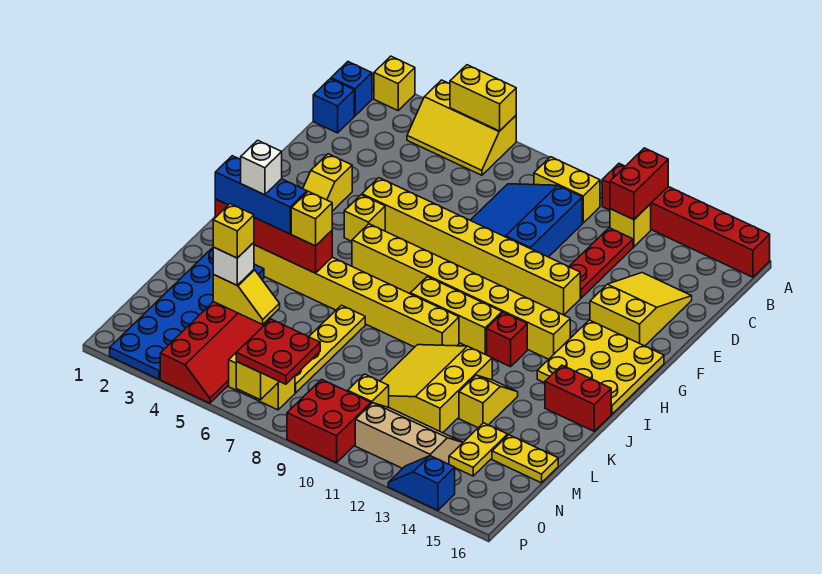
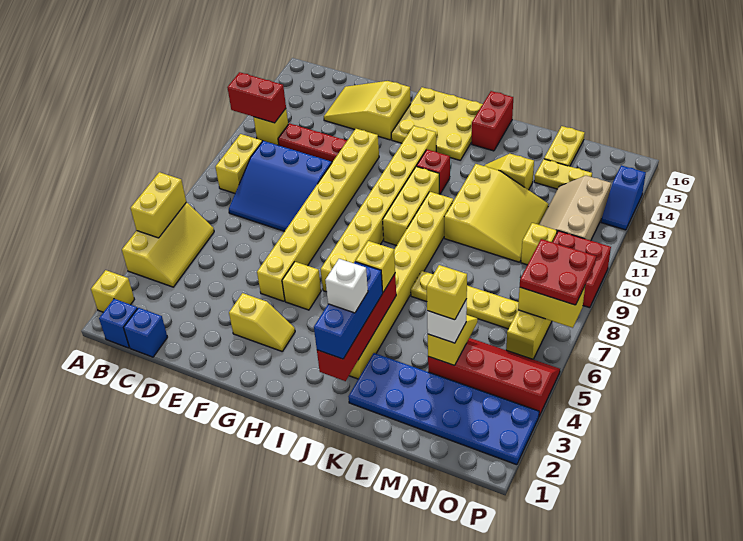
red 1x6 brick [602,164,770,277] -> none
yellow 3x3 slope [380,345,492,433] -> yellow 3x3 slope turned to [444,164,549,262]

